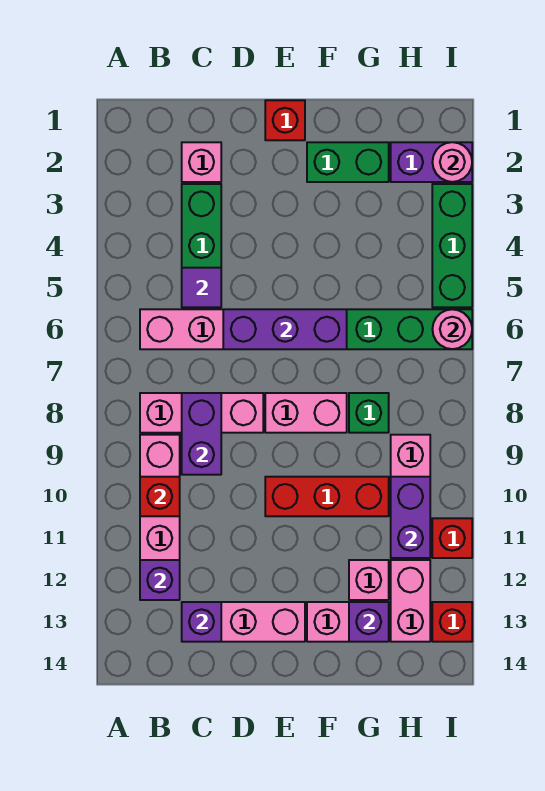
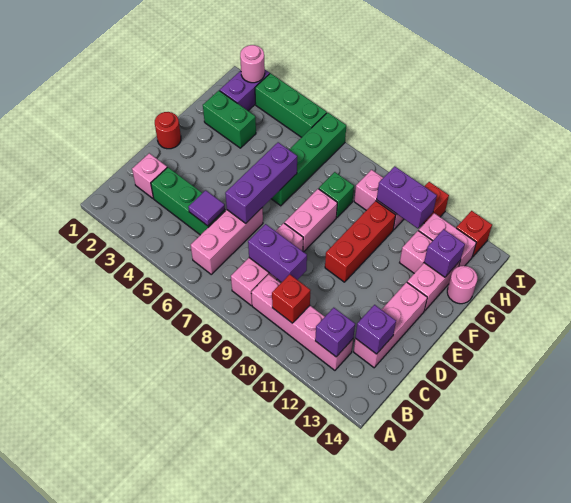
red 1x1 brick [265,100,305,140] -> red 1x1 round brick [155,112,181,149]
green 1x2 brick [307,142,389,182] -> green 1x2 brick turned to [203,91,256,148]
pink 1x1 round brick [432,309,472,349] -> pink 1x1 round brick moved to [447,266,478,304]

